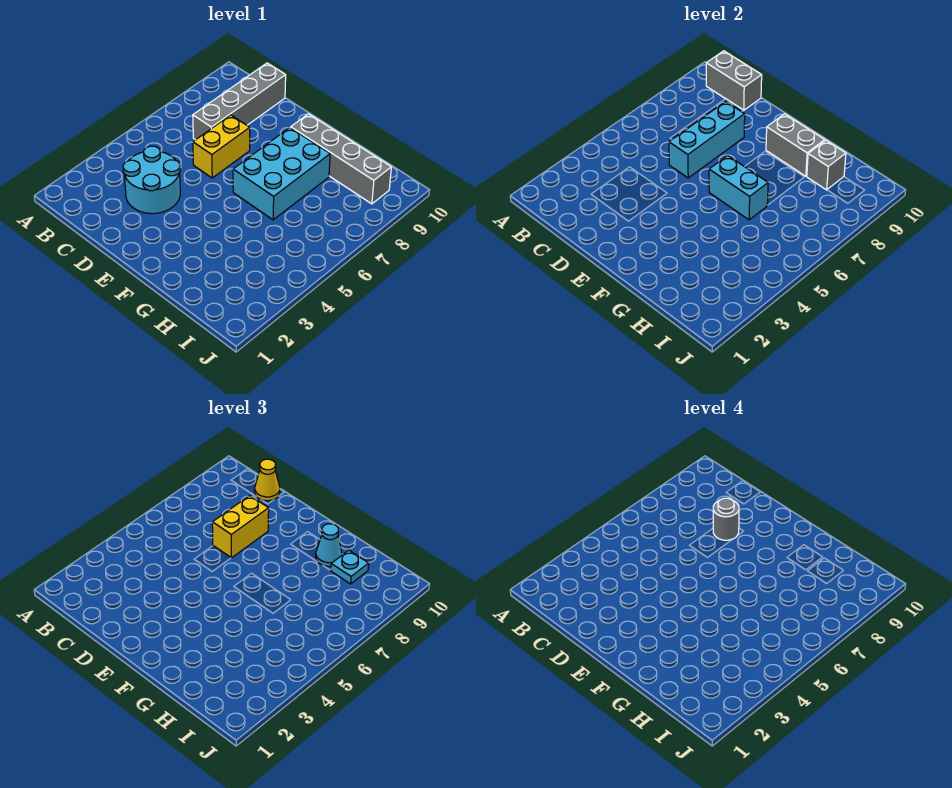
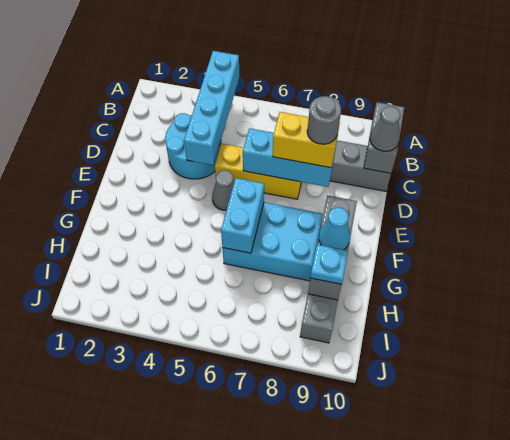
none -> cyan 1x4 brick [184,51,240,165]
yellow 1x1 cone [255,459,280,501] -> grey 1x1 cone [370,107,400,151]
yellow 1x2 brick [193,115,250,178] -> yellow 1x3 brick [215,143,301,199]
none -> grey 1x1 cone [212,170,234,210]

